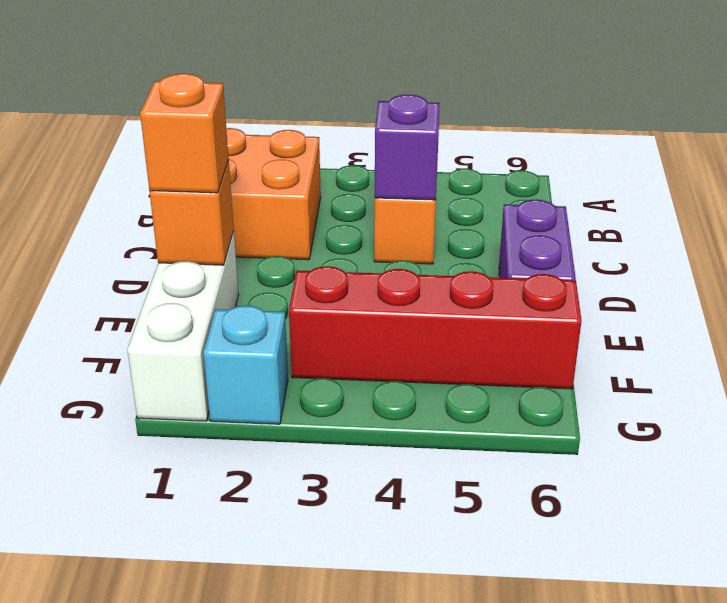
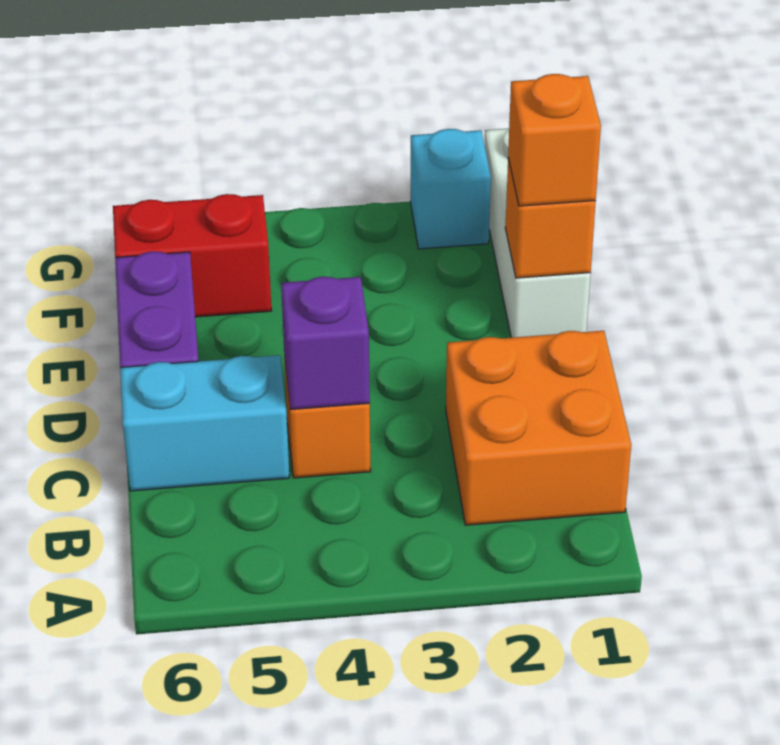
none -> cyan 1x2 brick [120,355,289,491]
red 1x4 brick [289,266,581,389] -> red 1x2 brick [113,194,272,317]

